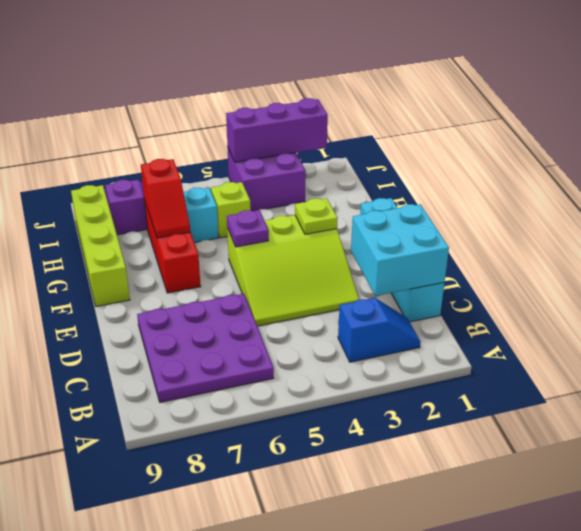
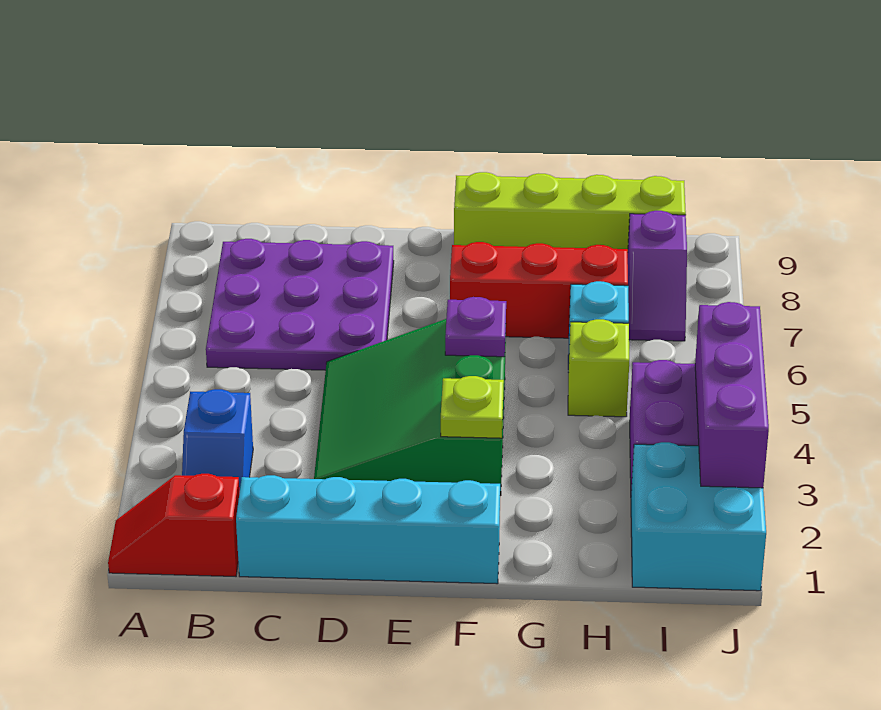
cyan 2x2 brick [351,204,449,296] -> cyan 2x2 brick moved to [631,442,766,591]
lime 3x3 slope [227,215,359,326] -> green 3x3 slope [314,319,506,496]
red 1x2 slope [141,159,190,238] -> red 1x2 slope moved to [108,474,239,576]

